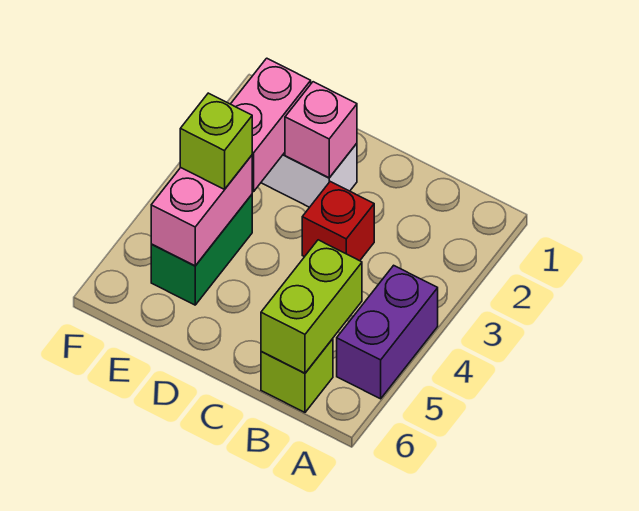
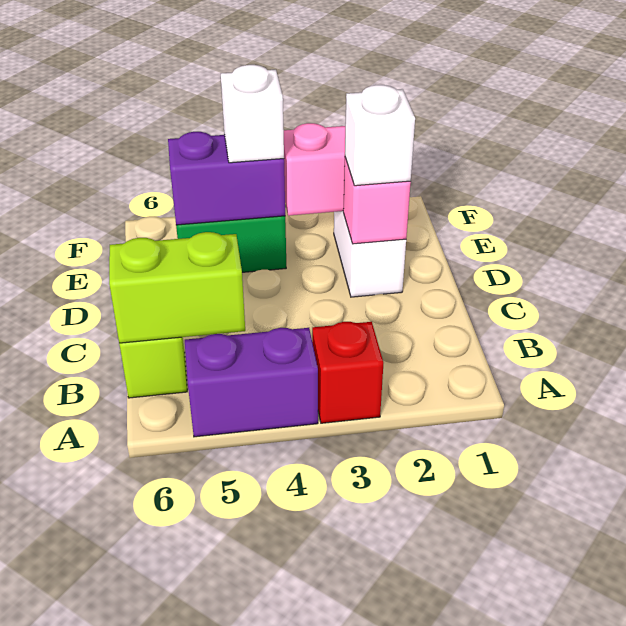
red 1x1 brick [302,182,374,261] -> red 1x1 brick moved to [312,322,383,423]
none -> white 1x1 brick [345,85,415,186]
pink 1x2 brick [151,155,252,266] -> purple 1x2 brick [168,132,285,225]
lime 1x1 brick [180,93,252,189] -> white 1x1 brick [221,65,284,163]

